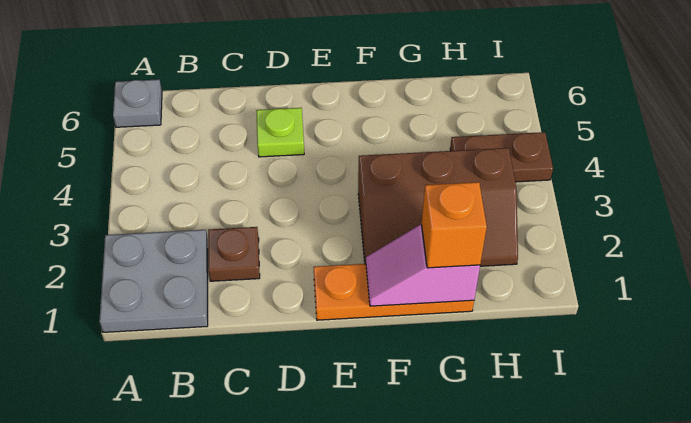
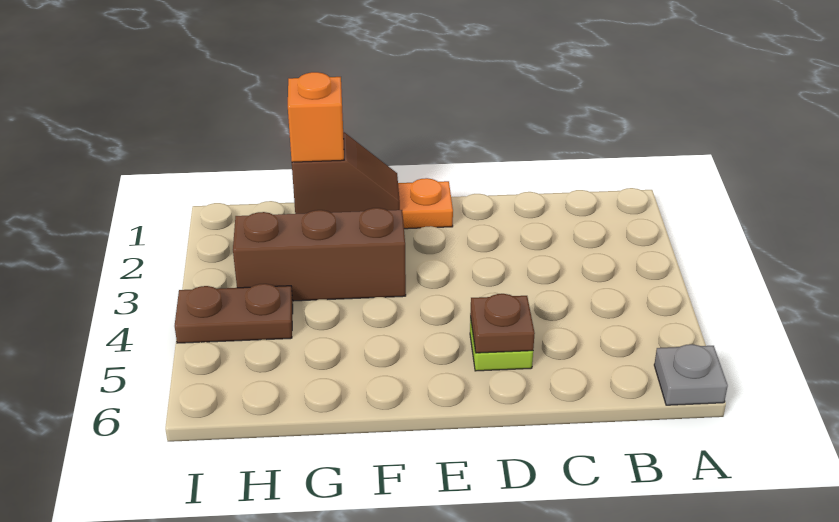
grey 2x2 plate [99,230,208,332] -> none
brown 1x1 plate [208,227,260,281] -> brown 1x1 plate moved to [470,294,535,353]
pink 1x2 slope [366,225,480,306] -> brown 1x2 slope [292,132,400,214]

